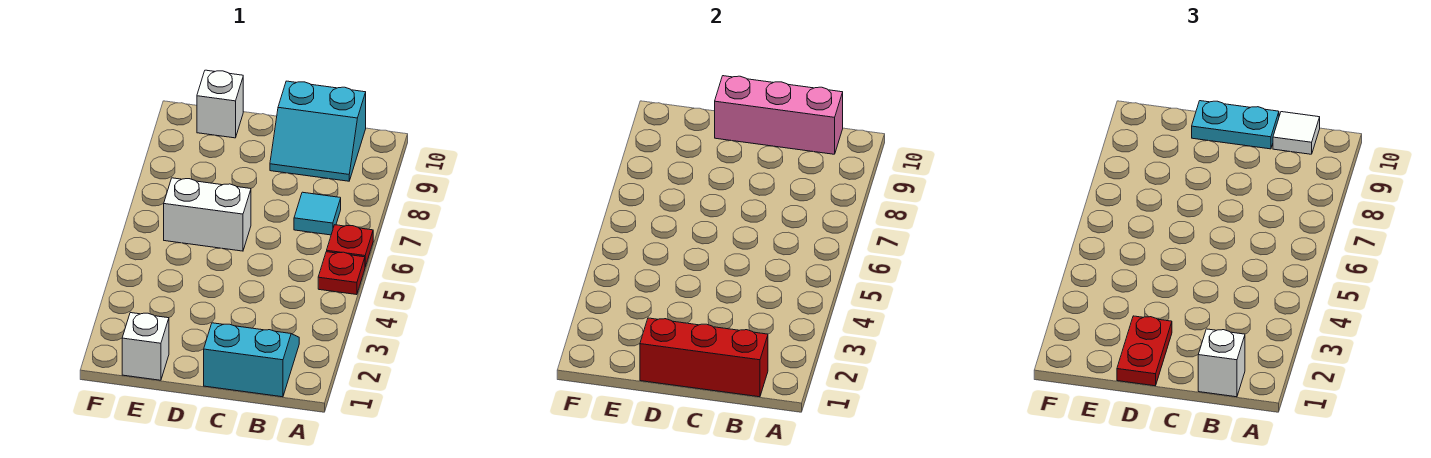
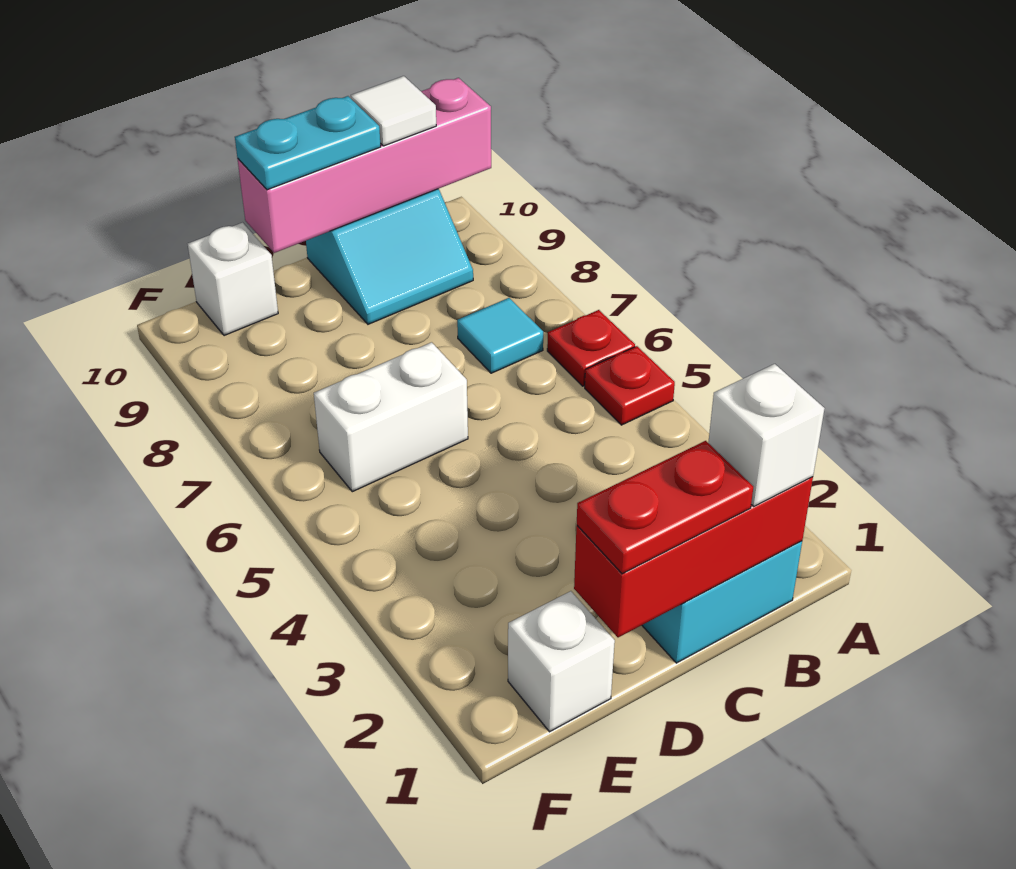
pink 1x3 brick [715,76,843,154] -> pink 1x4 brick [238,78,491,253]
red 1x2 plate [1117,316,1172,386] -> red 1x2 plate turned to [577,441,753,574]

